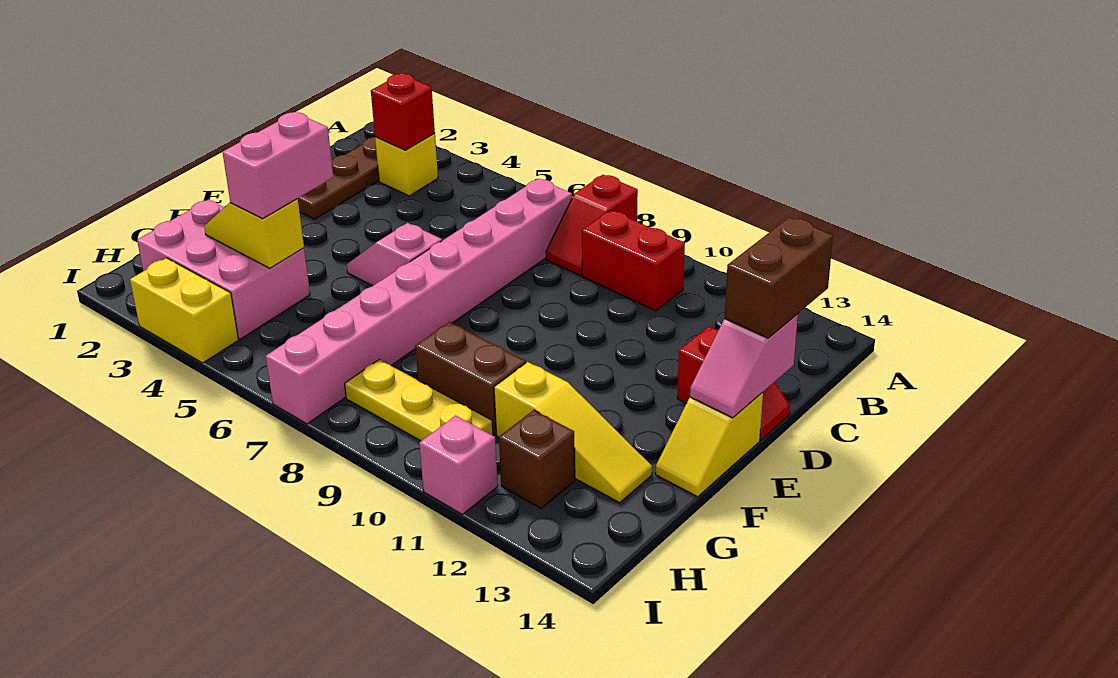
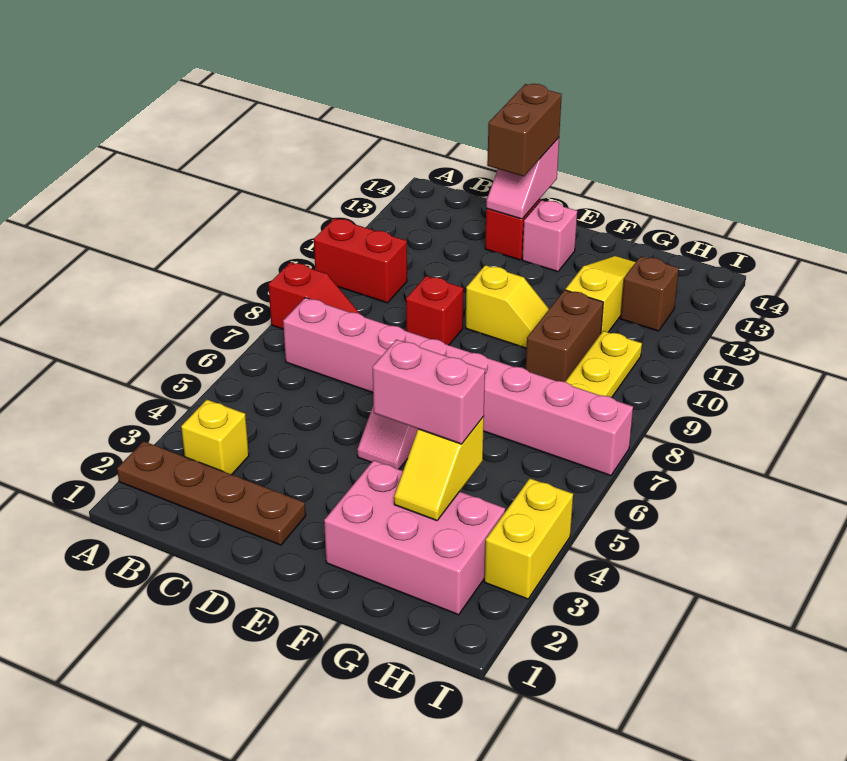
red 1x1 brick [371,73,435,150] -> red 1x1 brick moved to [406,276,463,345]
red 1x2 brick [582,210,685,311] -> red 1x2 brick turned to [314,218,407,303]
brown 1x2 brick [725,217,833,338] -> brown 1x2 brick turned to [487,84,562,176]
pink 1x2 slope [690,314,798,418] -> pink 1x2 slope turned to [486,138,559,219]
yellow 1x2 slope [656,392,763,497] -> yellow 1x2 slope moved to [465,265,549,348]
pink 2x3 brick [137,199,310,339] -> pink 2x3 brick turned to [324,460,505,615]
pink 1x1 brick [419,416,498,514] -> pink 1x1 brick moved to [522,200,577,272]

